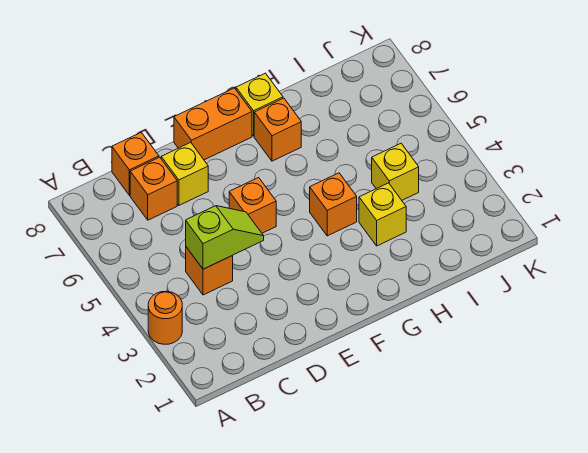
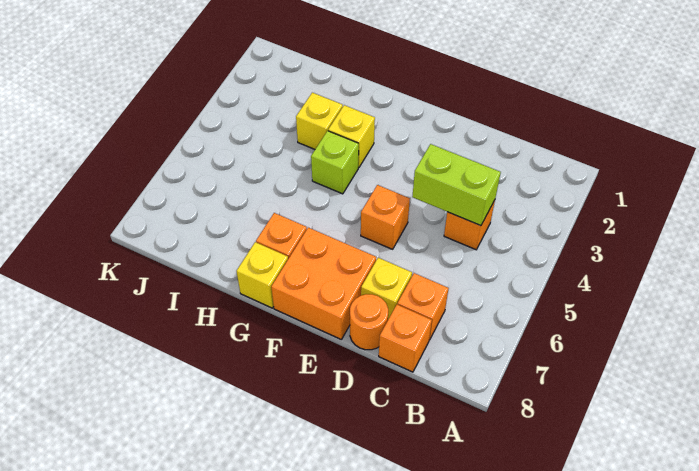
orange 1x1 round brick [148,291,182,344] -> orange 1x1 round brick moved to [350,294,388,350]
lime 1x2 slope [186,206,264,269] -> lime 1x2 brick [412,144,501,226]
orange 1x2 brick [174,88,252,160] -> orange 2x2 brick [271,228,376,339]
orange 1x1 brick [310,173,357,236] -> lime 1x1 brick [311,131,359,194]
yellow 1x1 brick [372,144,419,200] -> yellow 1x1 brick moved to [328,105,375,167]

